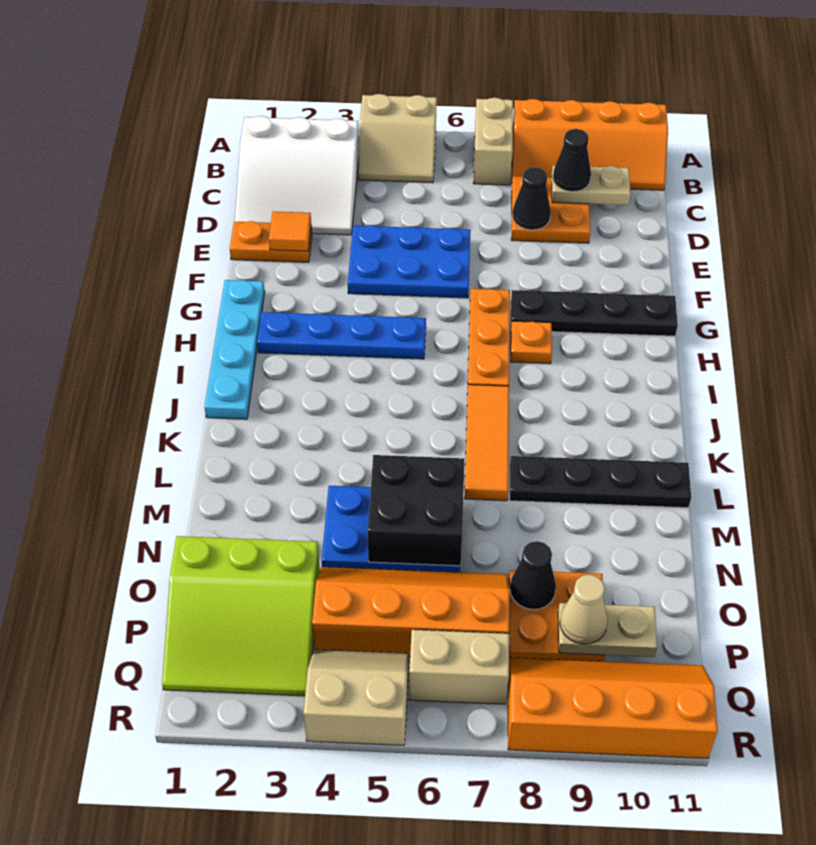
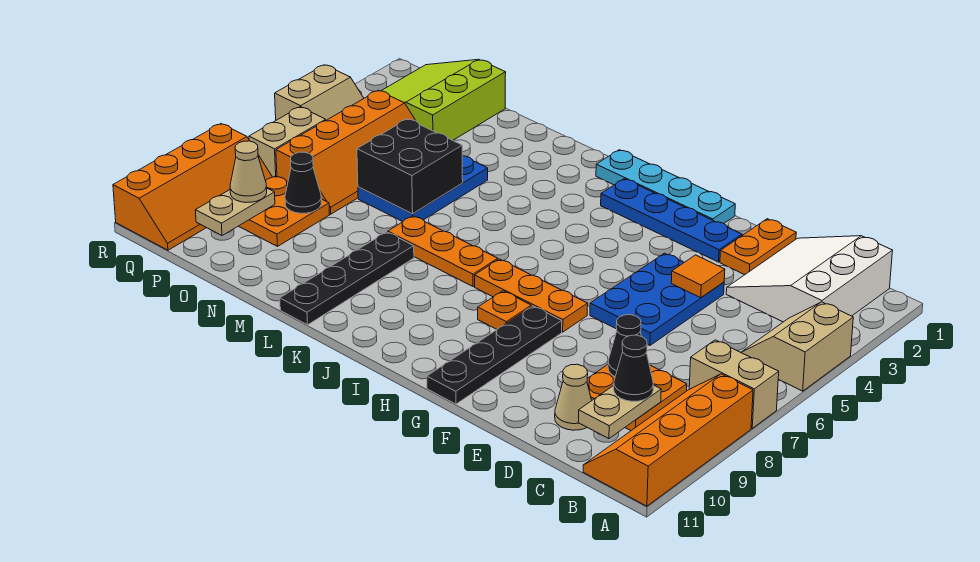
none -> tan 1x1 cone [555,364,592,430]
orange 1x1 tile [269,211,311,251] -> orange 1x1 tile moved to [671,255,725,298]
blue 1x4 plate [257,312,426,359] -> blue 1x4 plate turned to [601,179,742,262]
orange 1x3 tile [464,385,509,501] -> orange 1x3 plate [388,216,498,287]

